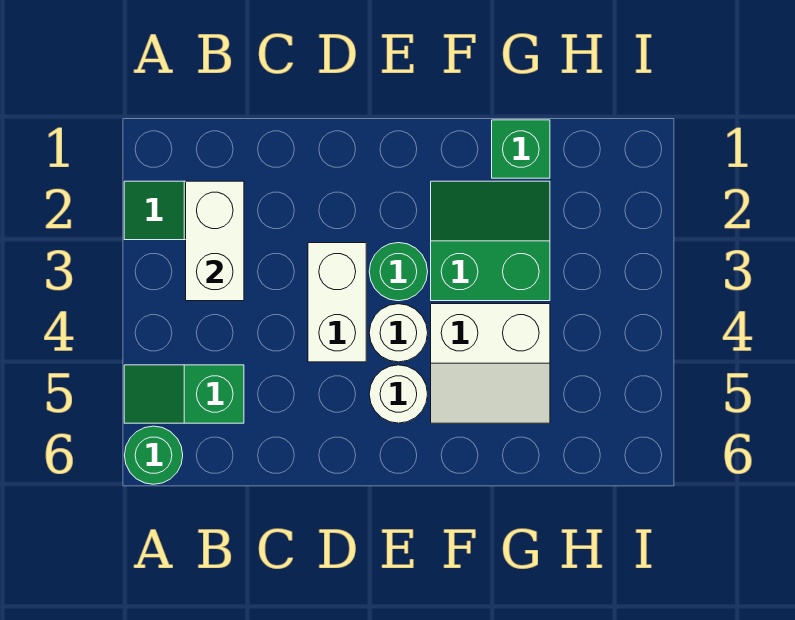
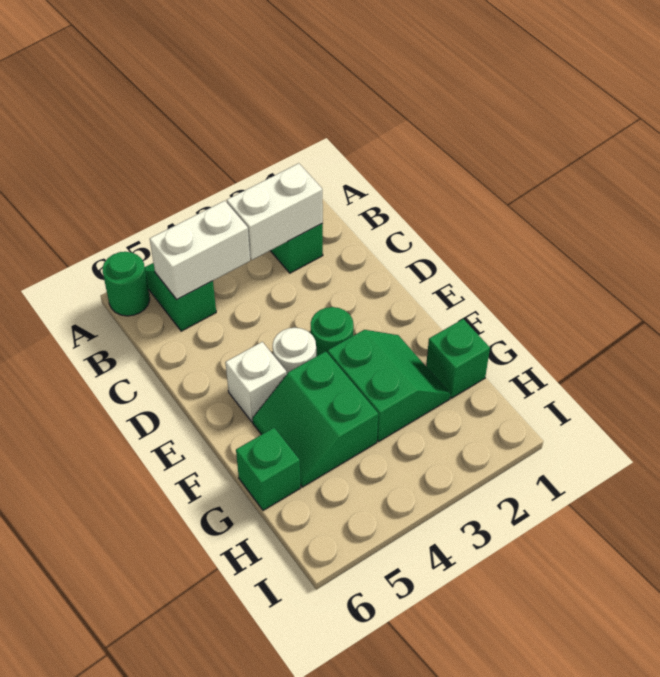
white 1x2 brick [308,243,366,362] -> white 1x2 brick moved to [150,201,250,299]
white 1x1 round brick [369,365,428,423] -> white 1x1 brick [225,342,287,422]
white 2x2 slope [431,304,550,423] -> green 2x2 slope [252,351,378,487]
none -> green 1x1 brick [236,428,301,510]

